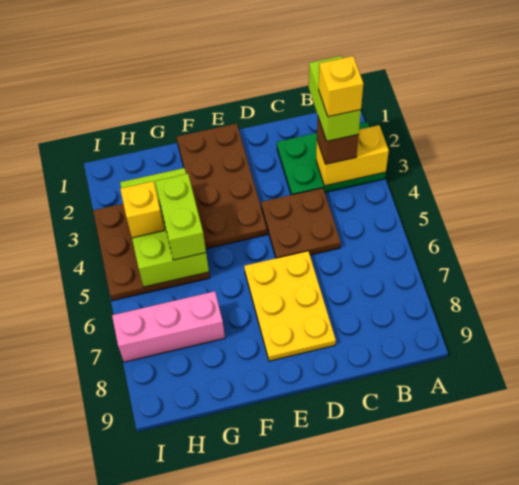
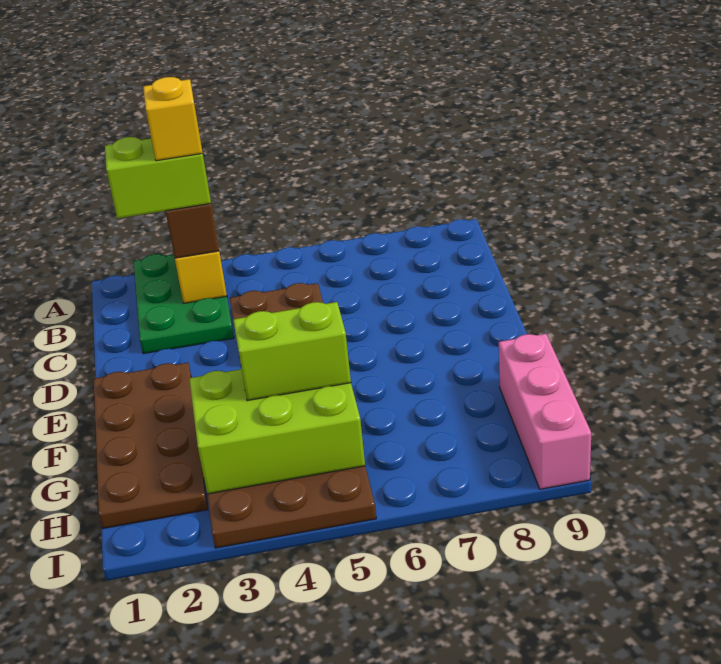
yellow 2x3 plate [244,251,336,361] -> none
brown 2x4 plate [177,123,267,249] -> brown 2x4 plate turned to [94,363,208,528]
pink 1x3 brick [112,291,225,362] -> pink 1x3 brick moved to [499,334,591,489]
yellow 1x1 brick [120,181,164,238] -> none

